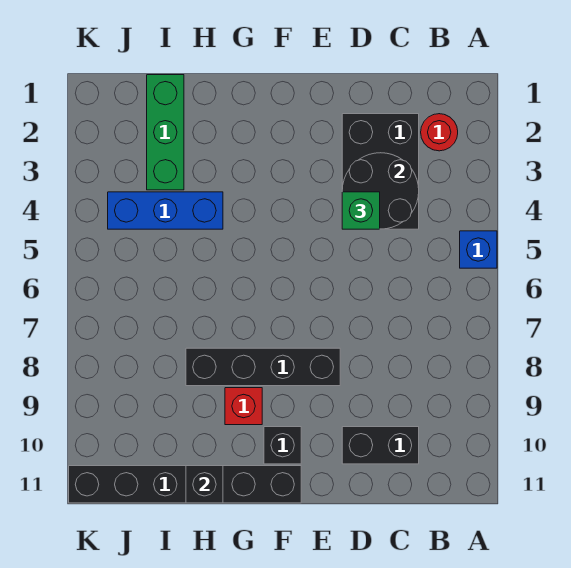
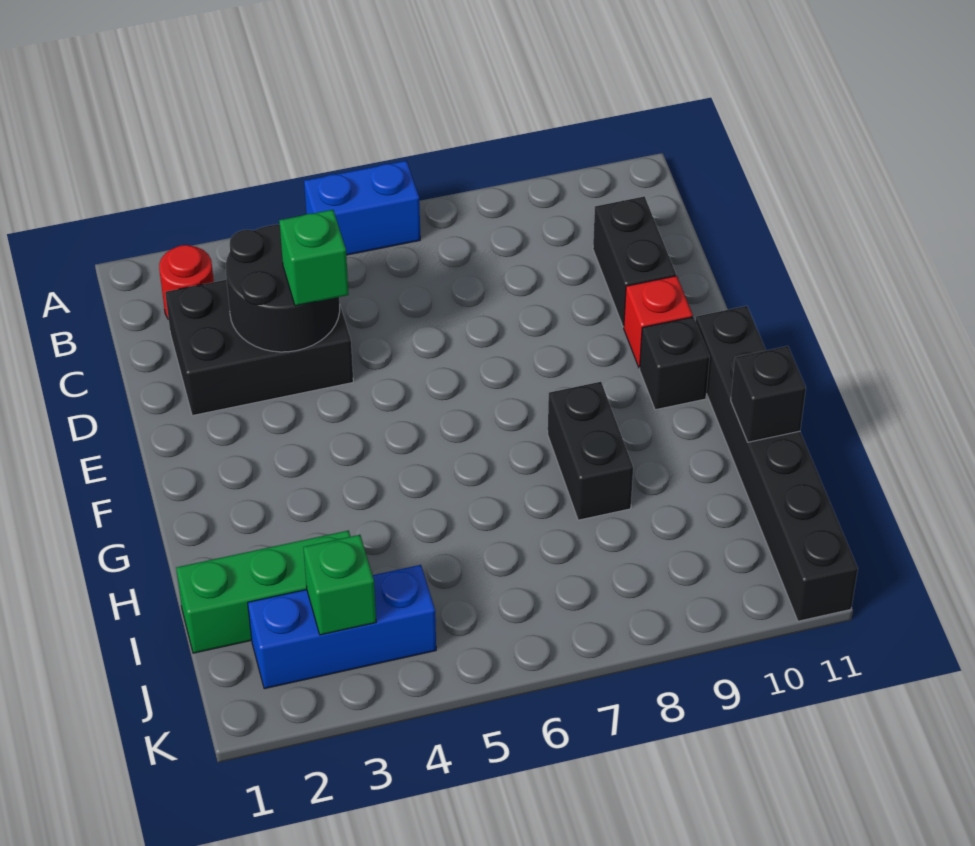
blue 1x1 brick [460,231,497,268] -> blue 1x2 brick [304,161,420,255]
black 1x4 brick [186,348,340,386] -> black 1x2 brick [548,382,633,520]
red 1x1 brick [225,388,262,425] -> red 1x1 brick moved to [624,276,693,368]
blue 1x3 brick [108,192,223,229] -> blue 1x3 brick turned to [248,565,436,689]
none -> green 1x1 brick [303,535,376,635]

